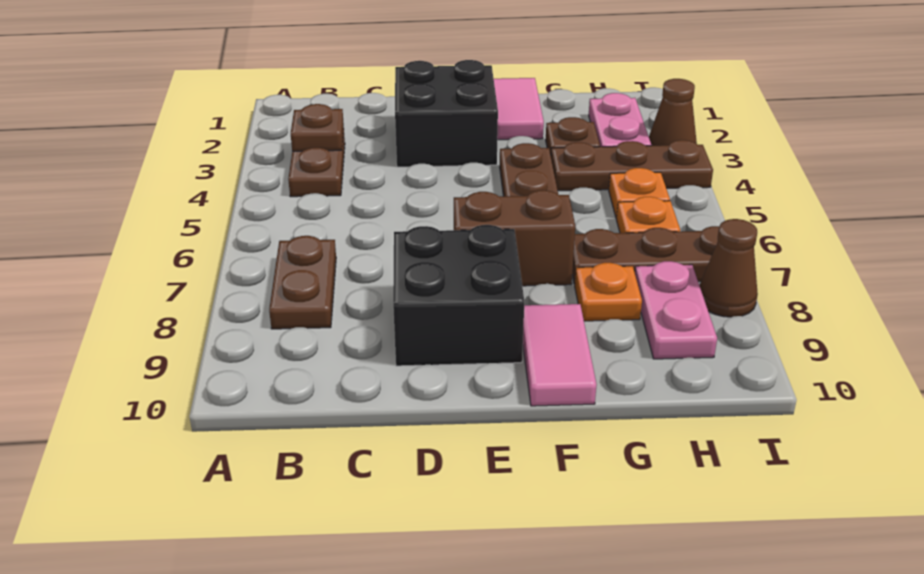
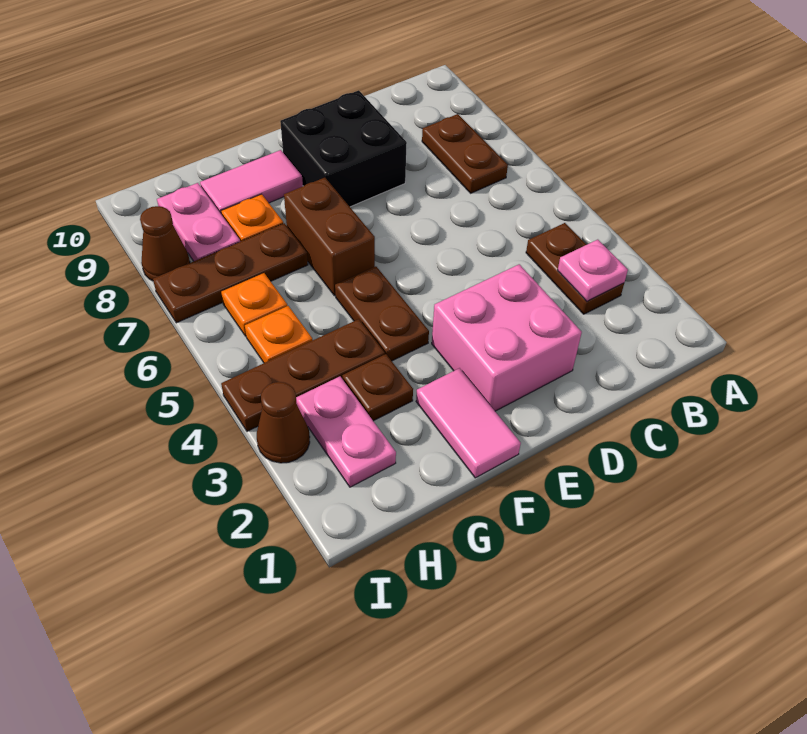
brown 1x1 plate [291,104,344,151] -> pink 1x1 plate [558,240,628,301]
black 2x2 brick [395,60,498,167] -> pink 2x2 brick [432,264,582,411]
brown 1x2 brick [454,190,575,286] -> brown 1x2 brick turned to [284,178,375,296]
pink 1x2 tile [523,304,597,406] -> pink 1x2 tile turned to [200,150,303,215]

